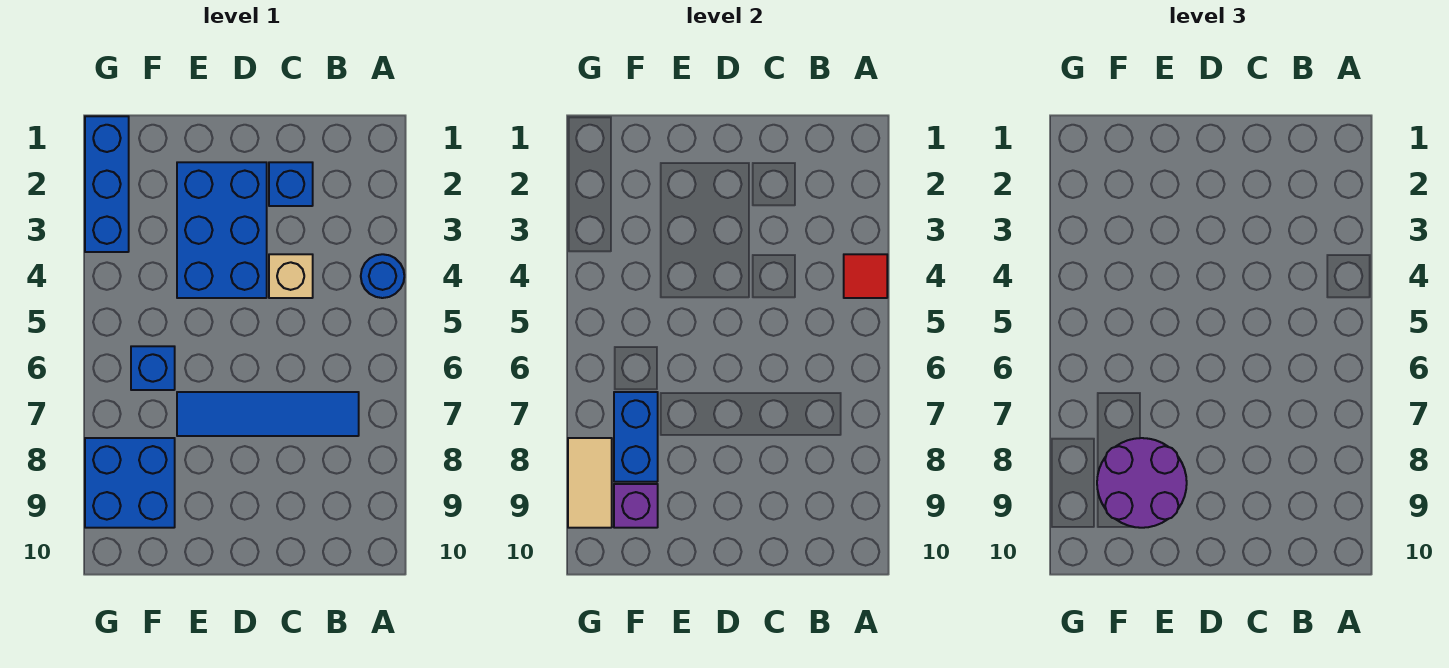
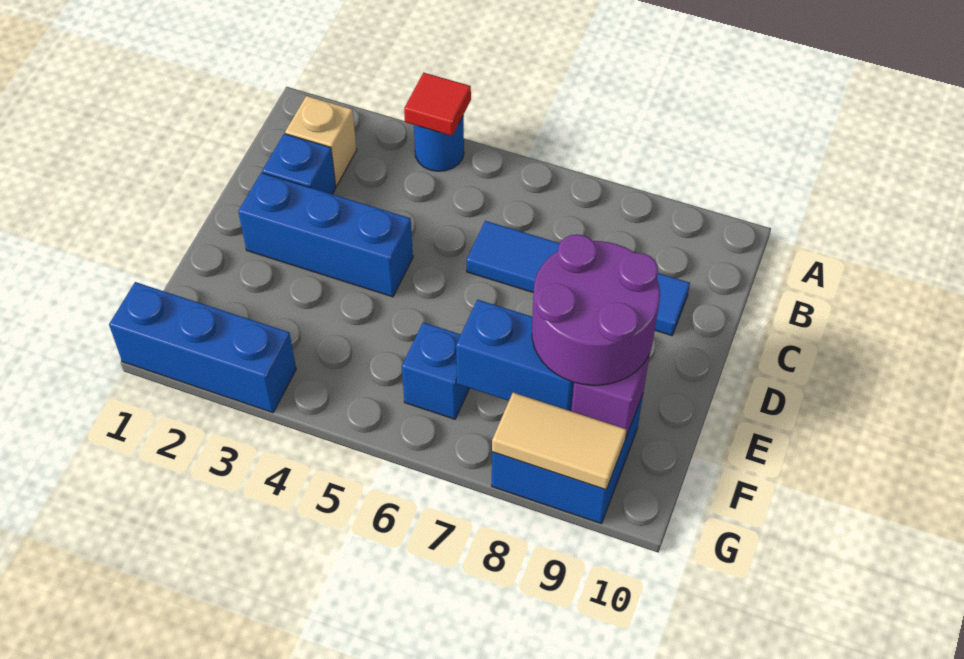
blue 1x4 tile [177,392,359,436] -> blue 1x4 tile turned to [467,221,690,336]
tan 1x1 brick [269,254,313,298] -> tan 1x1 brick moved to [285,96,357,186]
blue 2x3 brick [177,162,267,298] -> blue 1x3 brick [238,173,413,297]

